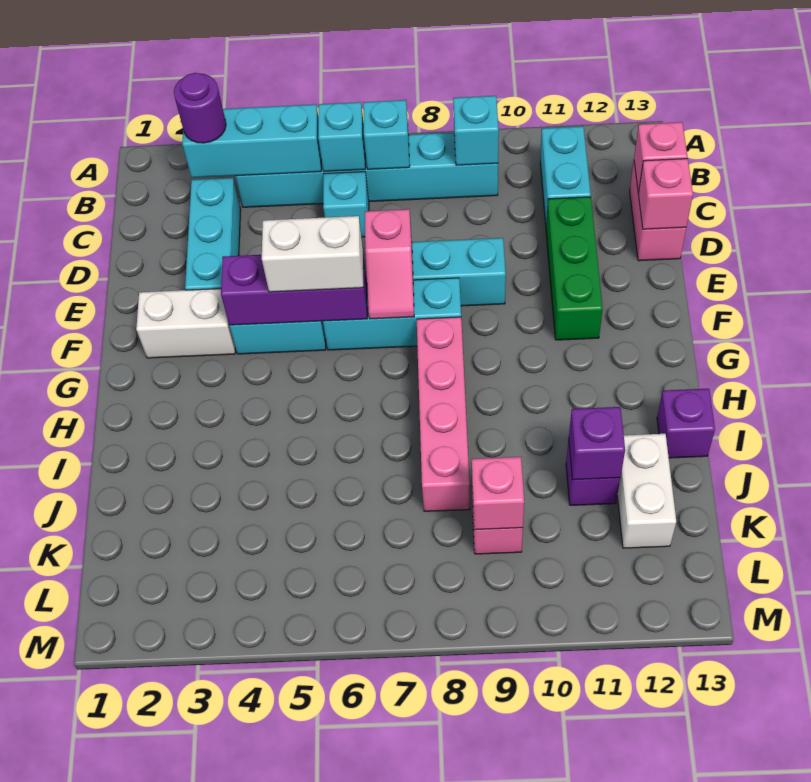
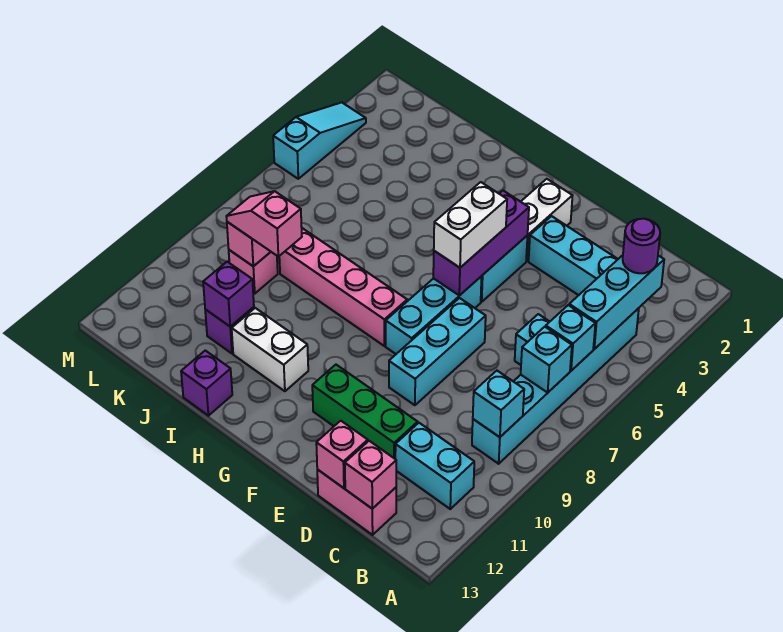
pink 1x2 slope [365,209,414,319] -> pink 1x2 slope moved to [226,191,302,257]
white 1x2 brick [617,434,676,548] -> white 1x2 brick moved to [232,308,308,391]
none -> cyan 1x3 slope [273,102,366,179]

